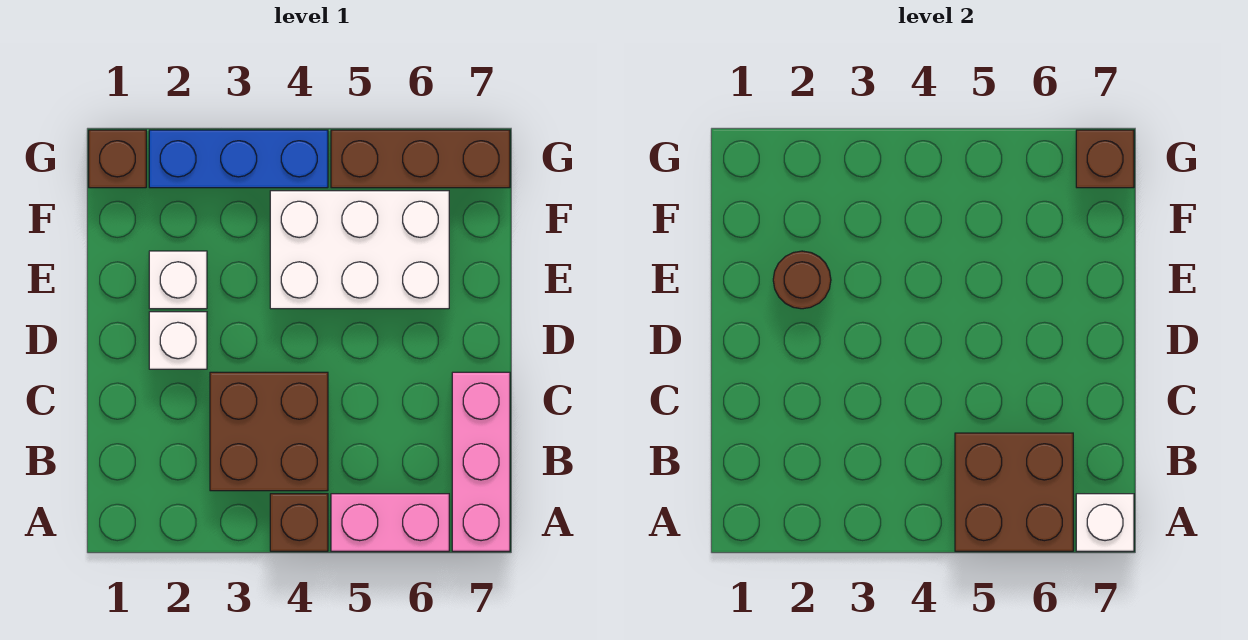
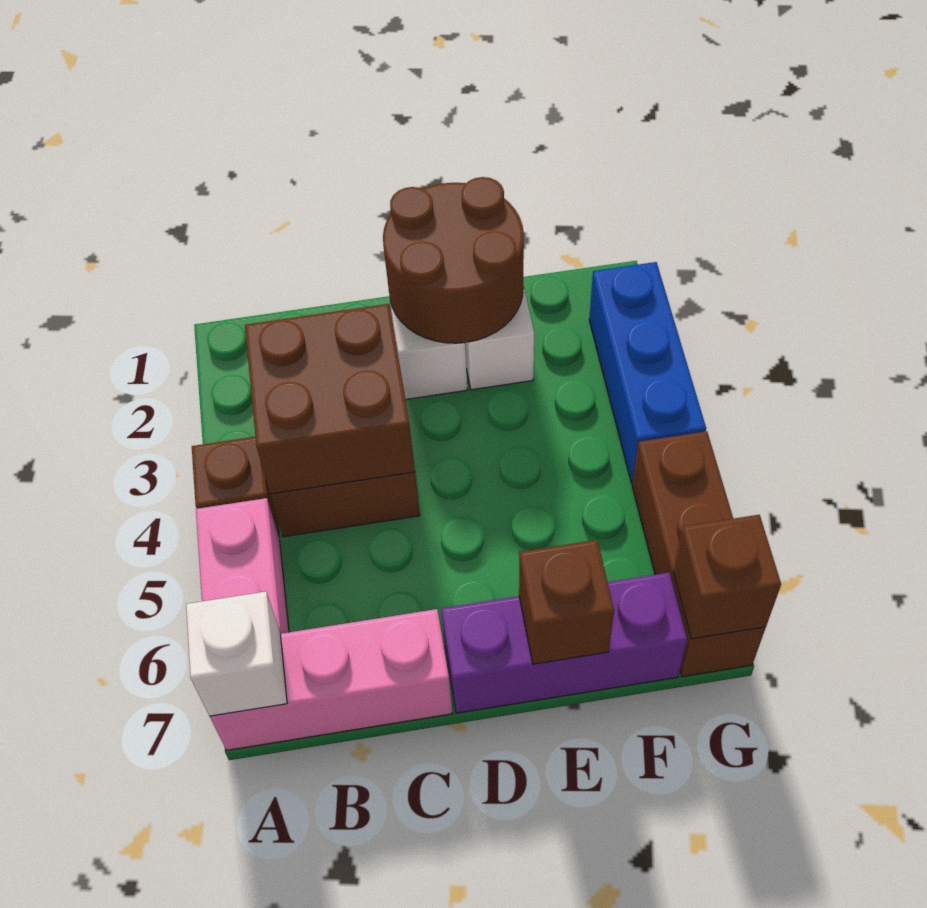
brown 2x2 brick [955,433,1073,551] -> brown 2x2 brick moved to [245,304,415,494]
none -> purple 1x3 brick [441,573,687,713]
brown 1x1 round brick [773,251,831,309] -> brown 2x2 round brick [383,177,524,343]
white 2x3 brick [270,191,449,309] -> none
brown 1x1 brick [89,130,146,188] -> brown 1x1 brick moved to [519,540,614,664]

